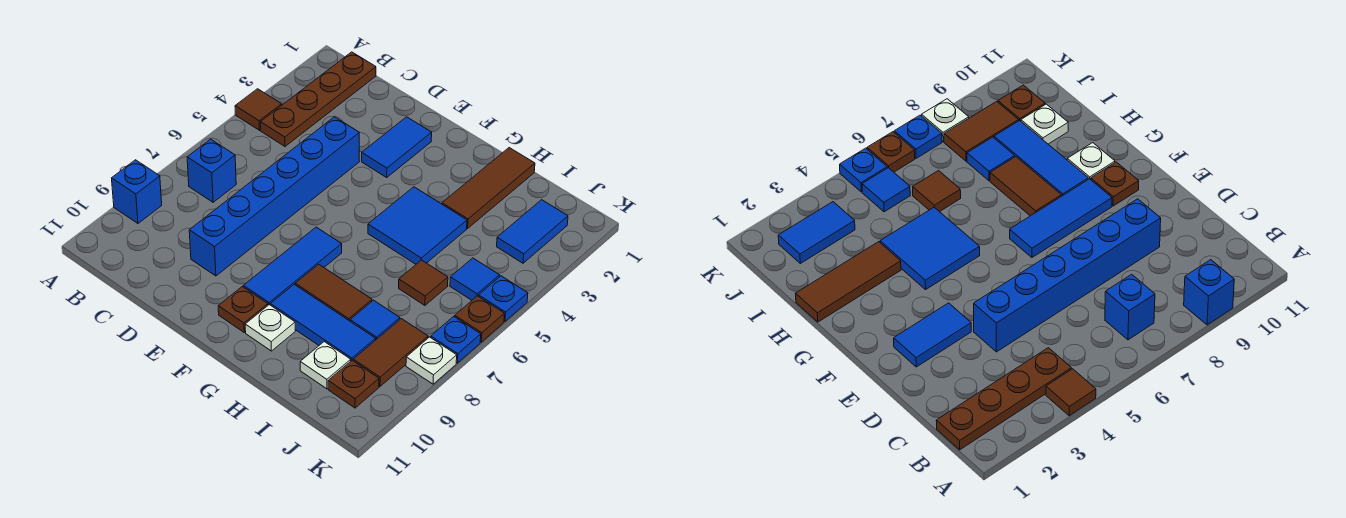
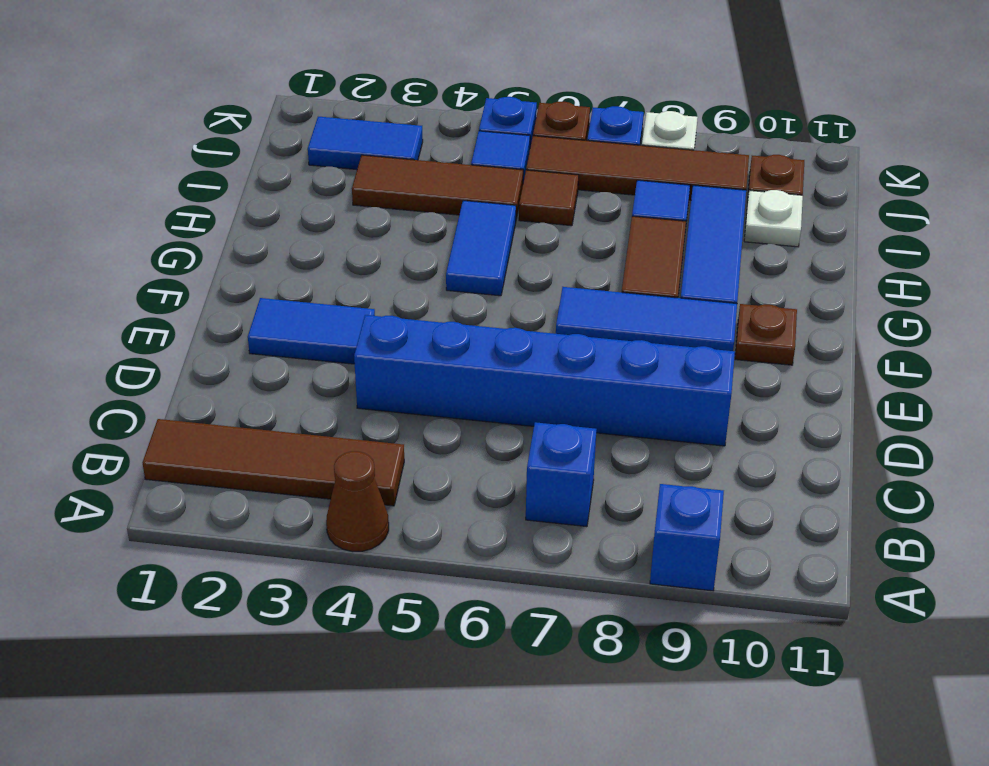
brown 1x1 tile [235,89,282,130] -> brown 1x1 cone [326,451,389,552]
brown 1x4 plate [261,52,376,146] -> brown 1x4 tile [143,419,404,506]
blue 2x2 tile [368,187,467,264] -> blue 1x2 tile [446,201,516,296]
white 1x1 plate [245,305,295,351] -> none
brown 1x3 tile [442,148,535,228] -> brown 1x3 tile moved to [352,155,523,219]
brown 1x2 tile [353,319,428,386] -> brown 1x4 tile [526,136,749,200]

